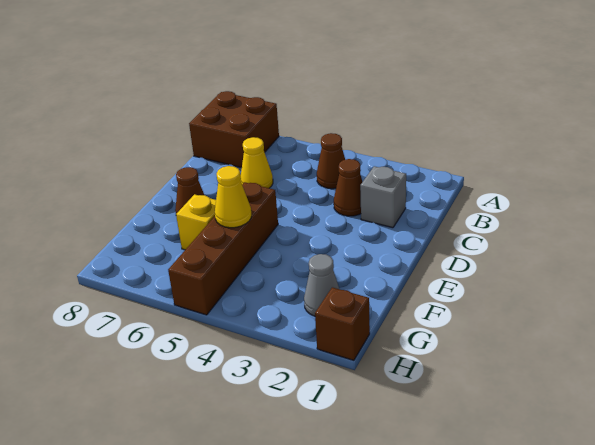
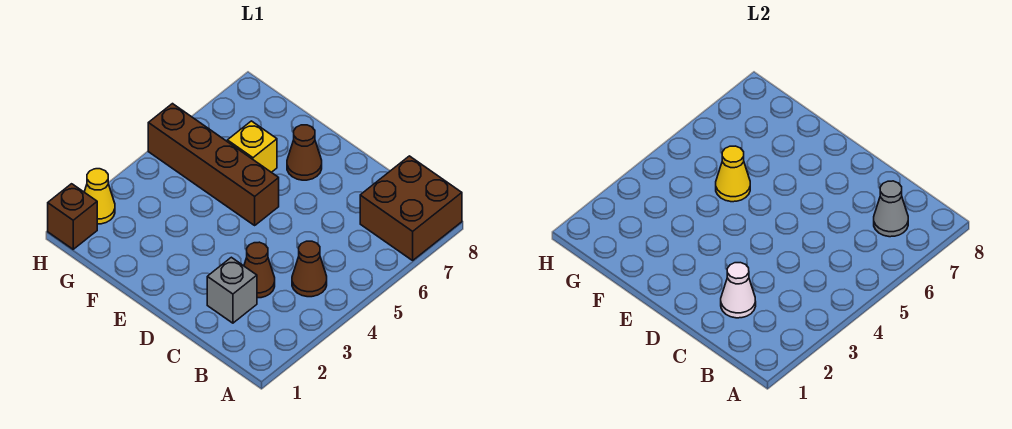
none -> white 1x1 cone [721,263,756,318]
yellow 1x1 cone [241,137,273,188] -> yellow 1x1 cone moved to [84,169,115,224]
grey 1x1 cone [304,254,339,316] -> grey 1x1 cone moved to [874,181,908,237]

